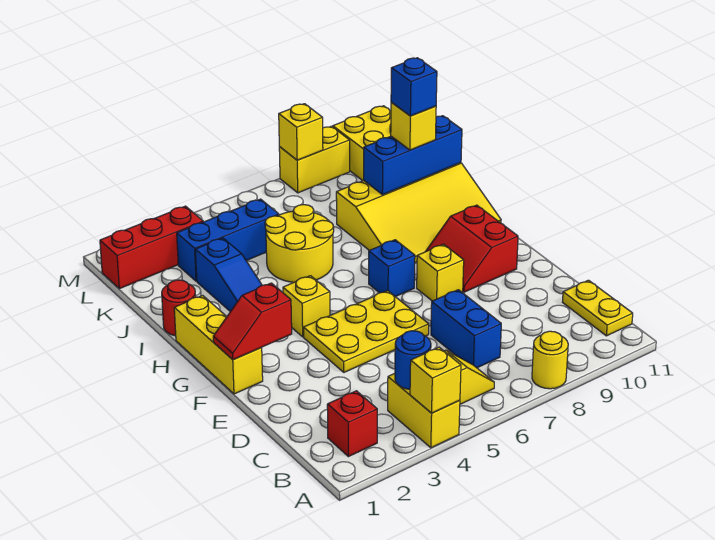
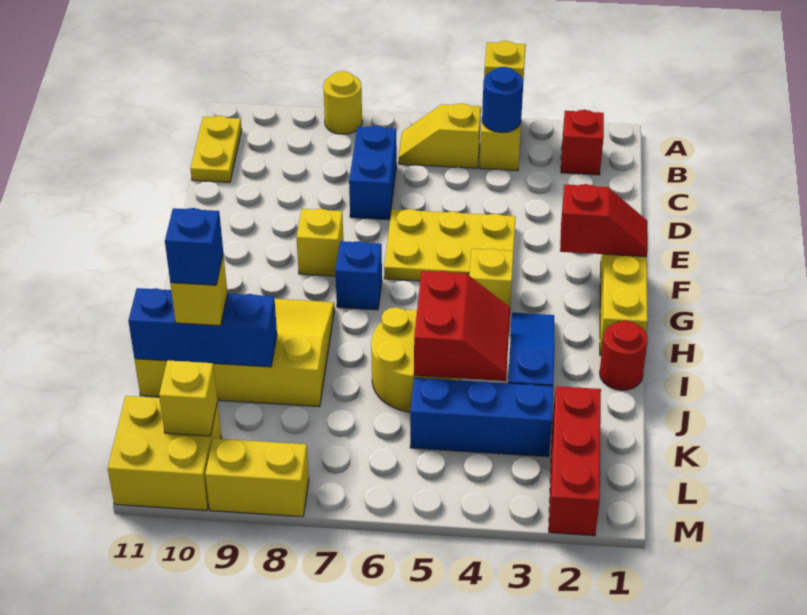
red 2x2 slope [425,205,518,292] -> red 2x2 slope moved to [414,271,510,381]
red 1x3 brick [100,206,203,289] -> red 1x3 brick turned to [549,386,601,536]
yellow 1x1 brick [279,104,323,160] -> yellow 1x1 brick moved to [159,360,217,436]

